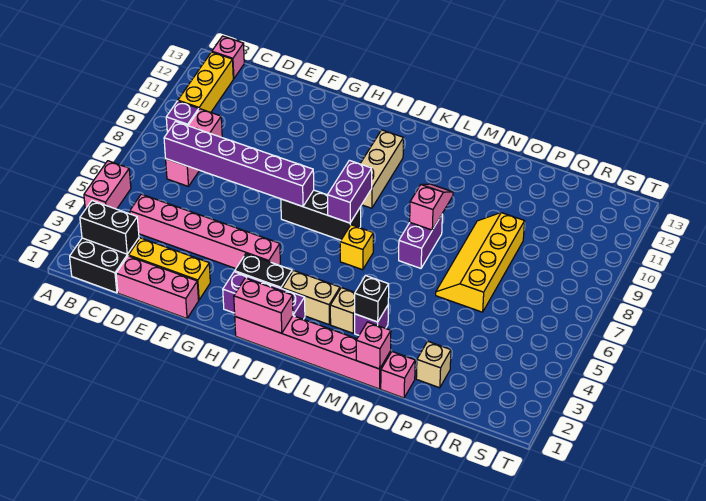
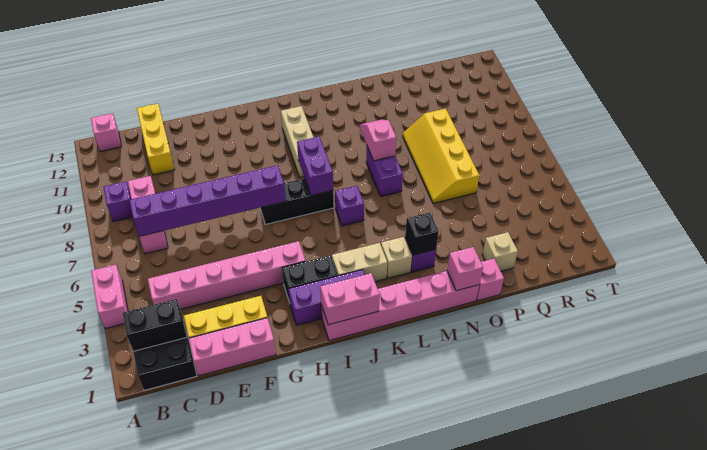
yellow 1x3 brick [178,52,233,112] -> yellow 1x3 brick moved to [137,104,175,175]
yellow 1x1 brick [340,225,373,270] -> purple 1x1 brick [335,186,364,226]

